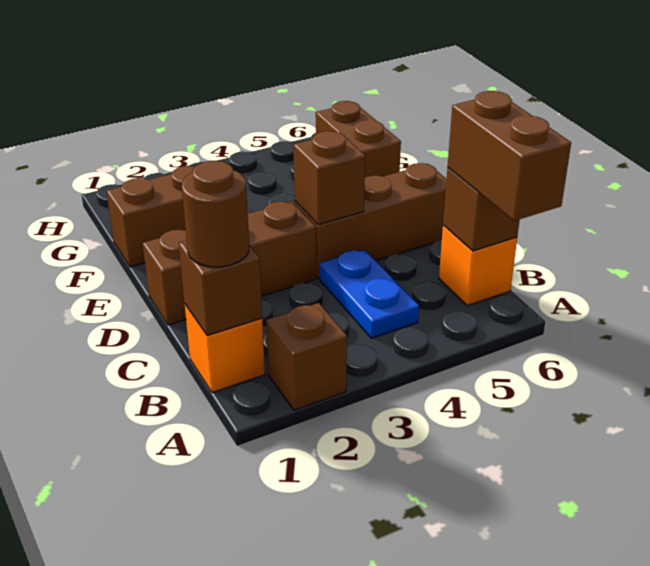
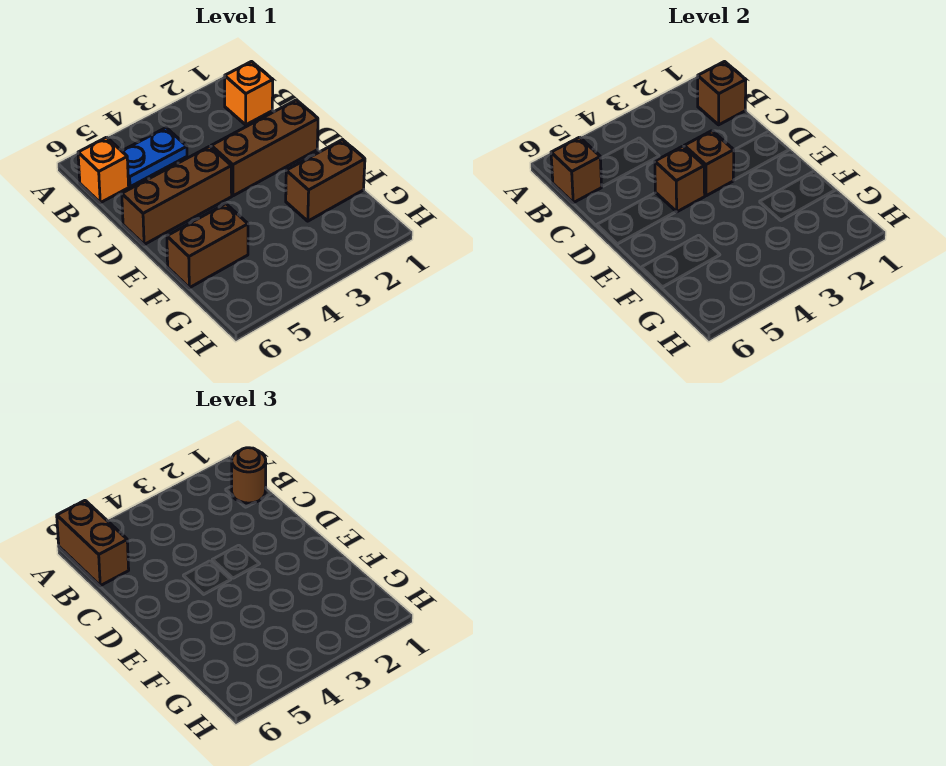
brown 1x1 brick [266,303,347,410] -> brown 1x1 brick moved to [684,131,734,196]
blue 1x2 plate [319,250,419,338] -> blue 1x2 plate turned to [122,128,187,187]
brown 1x2 brick [316,101,401,177] -> brown 1x2 brick turned to [167,204,248,288]

